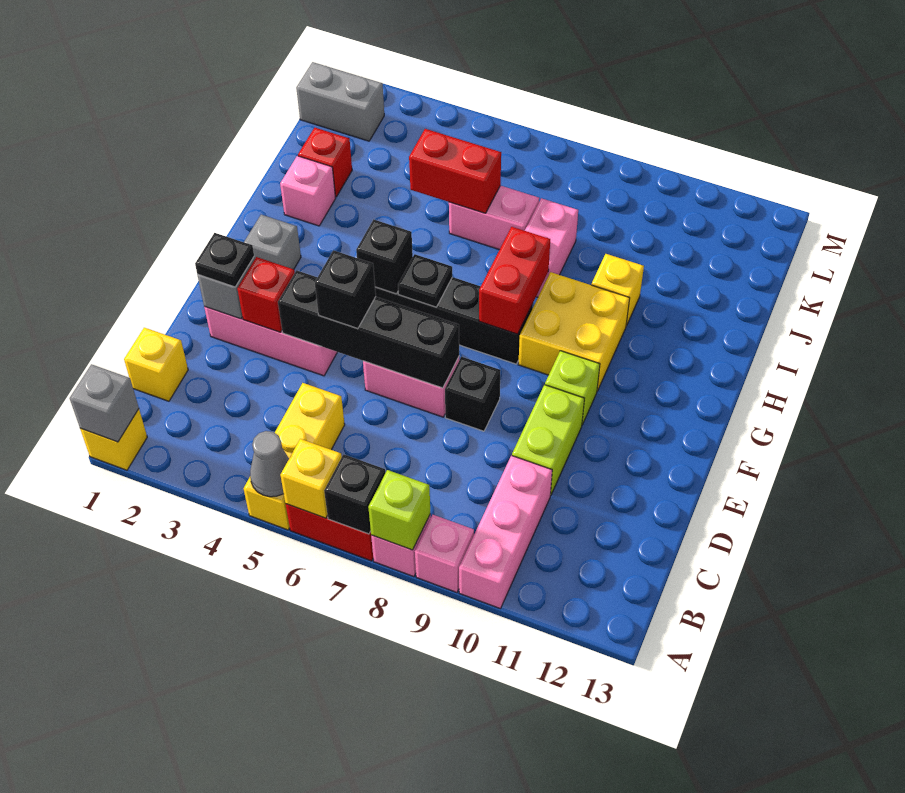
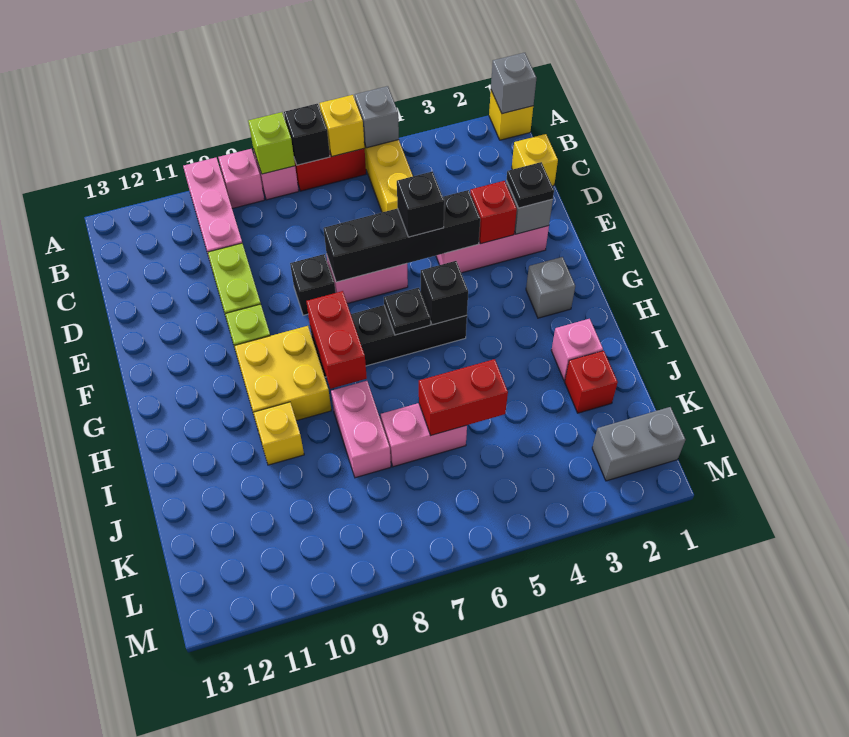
grey 1x1 cone [250,431,289,497] -> grey 1x1 brick [355,86,399,148]

